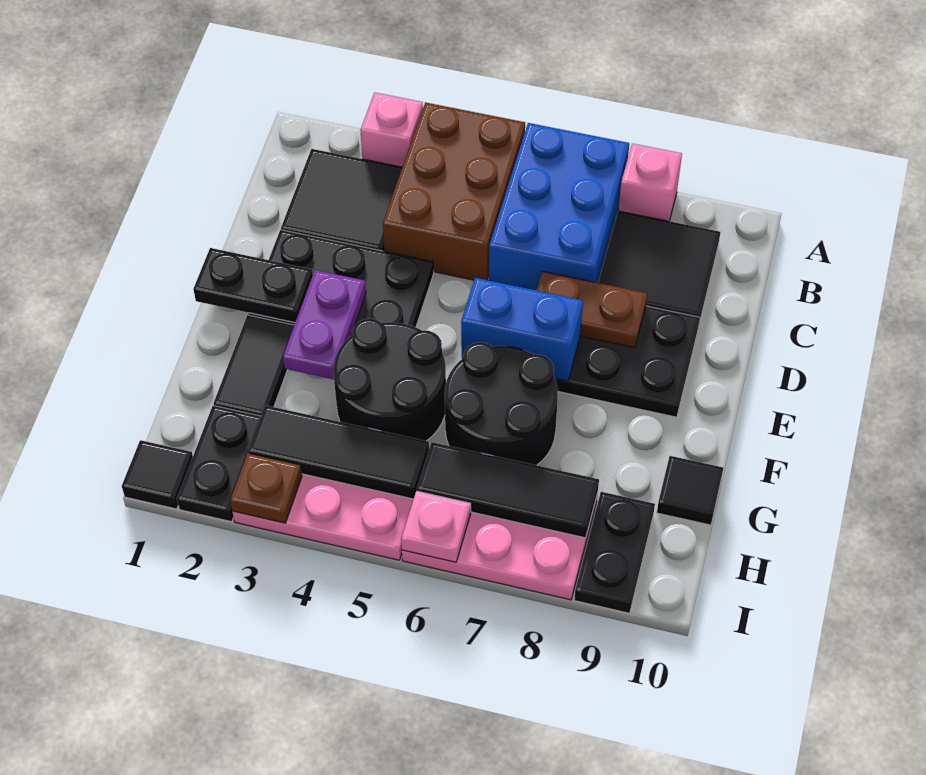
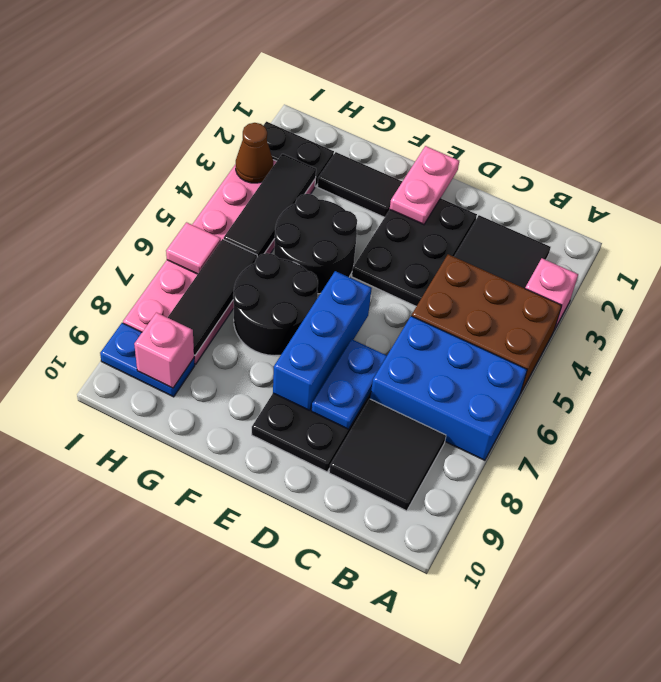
pink 1x1 brick [618,143,682,221] -> pink 1x1 brick moved to [134,313,194,388]
brown 1x2 plate [536,271,647,348] -> blue 1x2 plate [312,339,387,429]
black 1x2 plate [193,248,313,323] -> pink 1x2 plate [390,146,459,225]
purple 1x2 plate [283,270,366,379] -> none
blue 1x2 brick [461,278,583,381] -> blue 1x3 brick [273,271,372,411]
black 1x1 tile [657,456,723,525] -> none
black 1x2 plate [574,492,655,613] -> blue 1x2 plate [100,323,195,397]
black 1x1 tile [122,440,193,509] -> none
brown 1x1 plate [230,453,302,523] -> brown 1x1 cone [236,123,273,183]
pink 1x1 plate [401,491,471,562] -> pink 1x1 tile [166,222,221,274]

